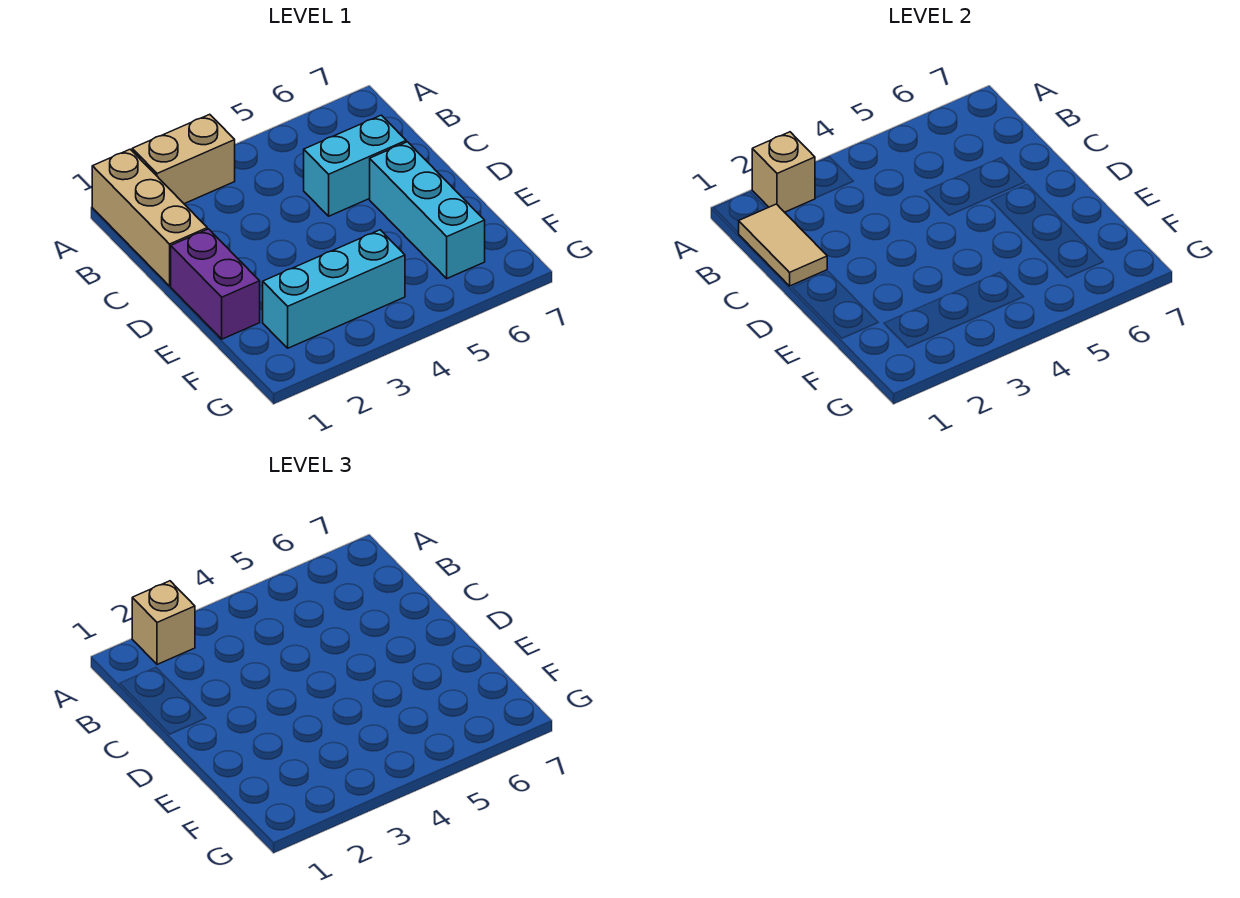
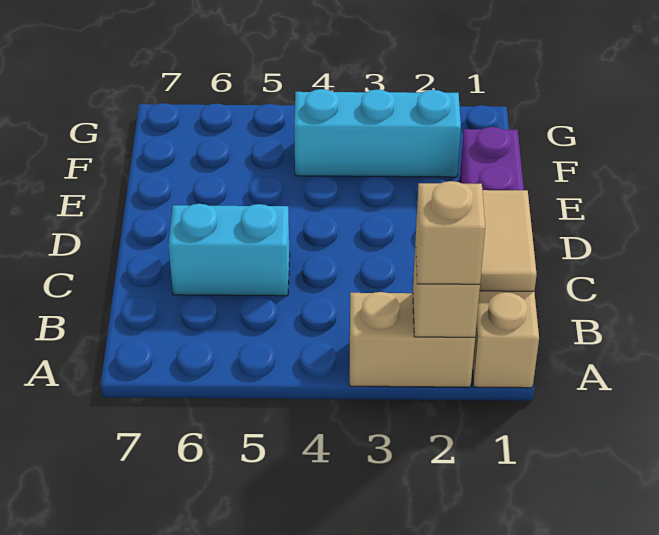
cyan 1x3 brick [370,142,485,278] -> none

